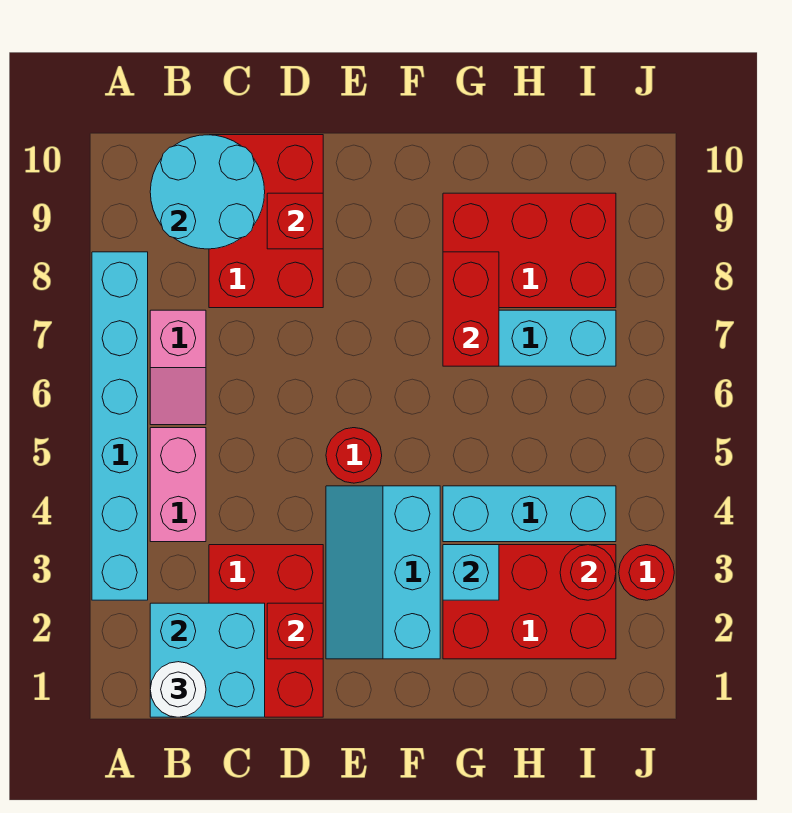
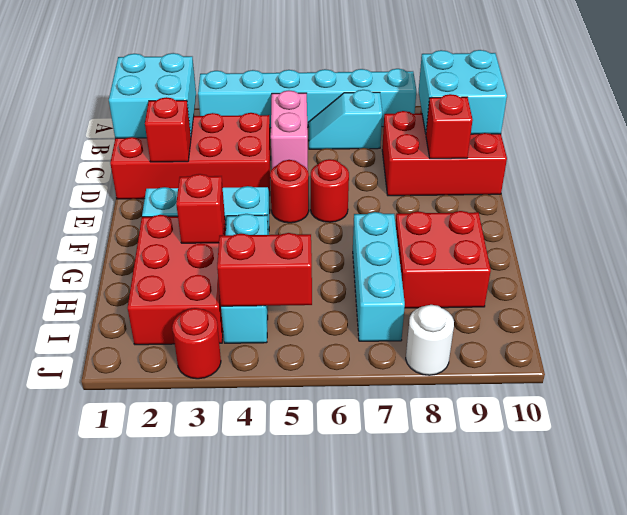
white 1x1 round brick [150,662,206,717] -> white 1x1 round brick moved to [406,305,454,375]
pink 1x2 brick [150,428,206,542] -> pink 1x2 brick turned to [271,91,308,170]
pink 1x2 slope [150,310,206,425] -> cyan 1x2 slope [308,90,382,149]
cyan 2x2 round brick [150,135,265,249] -> cyan 2x2 brick [419,50,507,134]
red 2x3 brick [209,545,323,717] -> red 2x4 brick [110,113,271,199]
cyan 1x1 brick [443,545,499,600] -> red 1x1 brick [176,174,225,243]
red 1x2 brick [443,252,499,366] -> red 1x2 brick moved to [217,233,312,306]
red 2x3 brick [443,193,616,308] -> red 2x2 brick [395,211,491,308]
red 1x1 round brick [560,545,616,600] -> red 1x1 round brick moved to [311,159,349,222]

